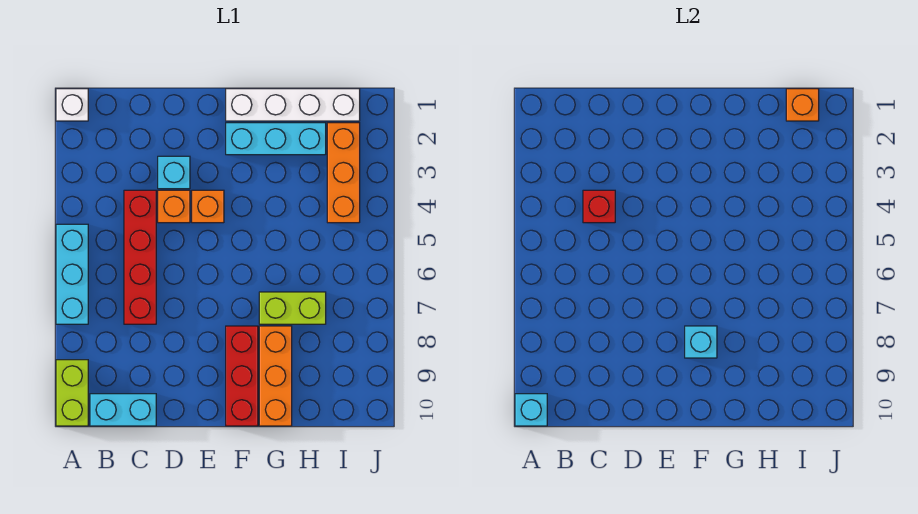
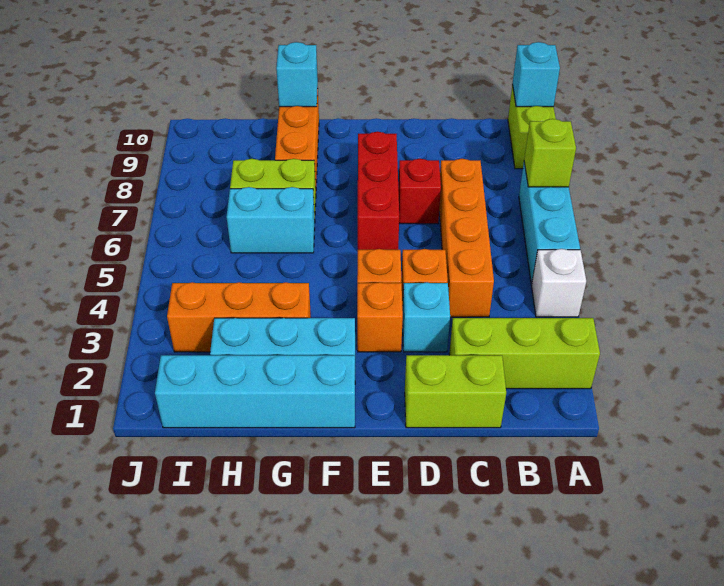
white 1x1 brick [56,89,88,121] -> white 1x1 brick moved to [532,249,586,317]
none -> lime 1x3 brick [449,318,600,389]
none -> lime 1x1 brick [524,119,576,187]
cyan 1x2 brick [90,394,156,426] -> cyan 1x2 brick moved to [227,187,315,253]
none -> lime 1x2 brick [405,355,506,428]
red 1x4 brick [124,190,156,324] -> orange 1x4 brick [439,159,494,317]
red 1x1 brick [583,190,615,223] -> red 1x1 brick moved to [398,159,441,224]
white 1x4 brick [226,89,360,121] -> cyan 1x4 brick [155,355,355,428]
red 1x3 brick [226,326,258,426] -> red 1x3 brick moved to [358,132,399,250]
cyan 1x1 brick [685,326,717,358] -> cyan 1x1 brick moved to [276,42,318,107]
orange 1x1 brick [786,89,819,121] -> orange 1x1 brick moved to [357,282,403,352]
orange 1x3 brick [327,123,360,223] -> orange 1x3 brick turned to [167,282,311,352]

